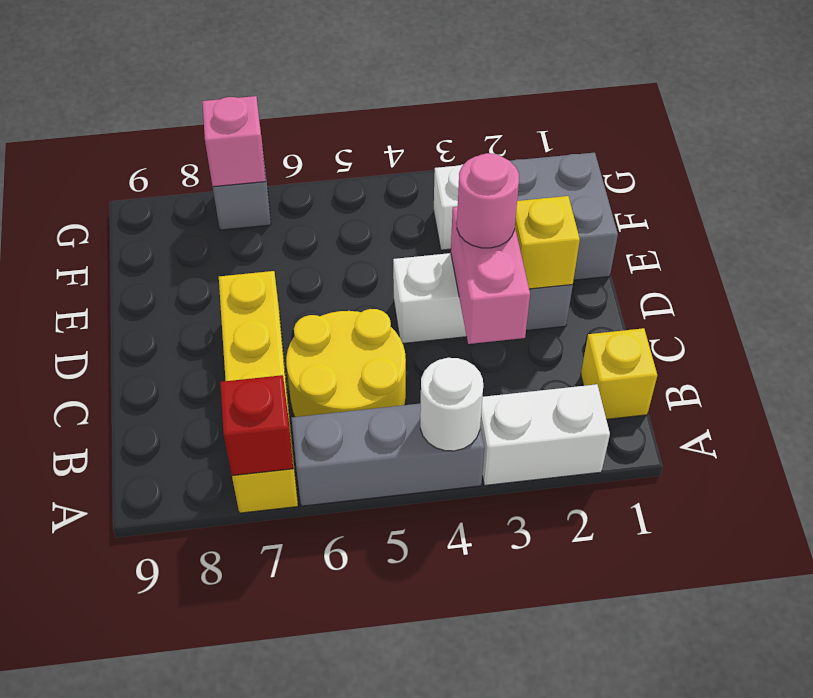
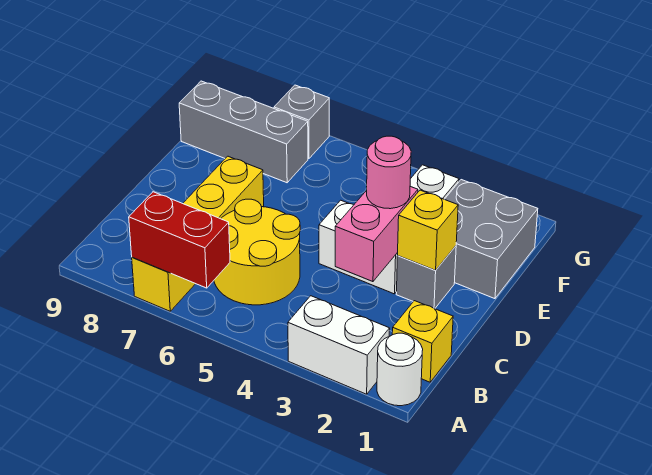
grey 1x3 brick [292,403,485,506] -> grey 1x3 brick moved to [179,81,308,183]
white 1x1 round brick [420,358,483,451] -> white 1x1 round brick moved to [377,333,423,406]
red 1x1 brick [220,375,293,476] -> red 1x2 brick [129,192,230,288]
pink 1x1 brick [202,96,266,187] -> none

